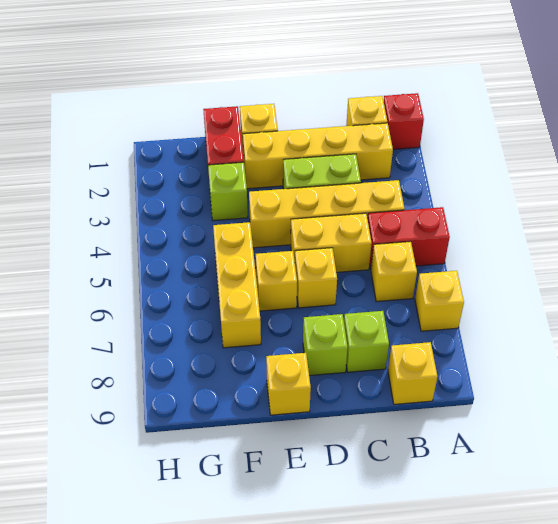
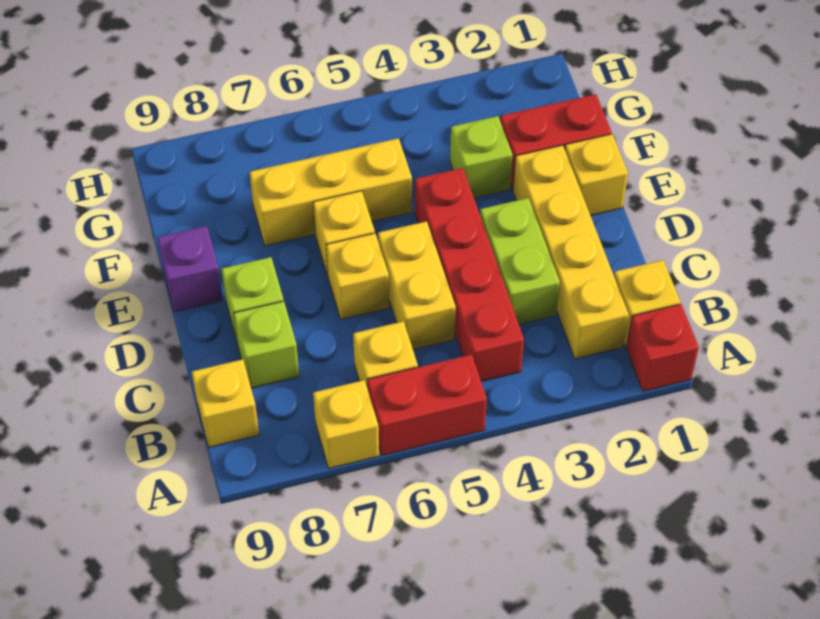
red 1x2 brick [368,207,450,268] -> red 1x2 brick turned to [367,354,487,455]
yellow 1x4 brick [249,180,405,248] -> red 1x4 brick [415,168,524,382]
yellow 1x1 brick [266,353,311,415] -> purple 1x1 brick [157,226,223,312]

